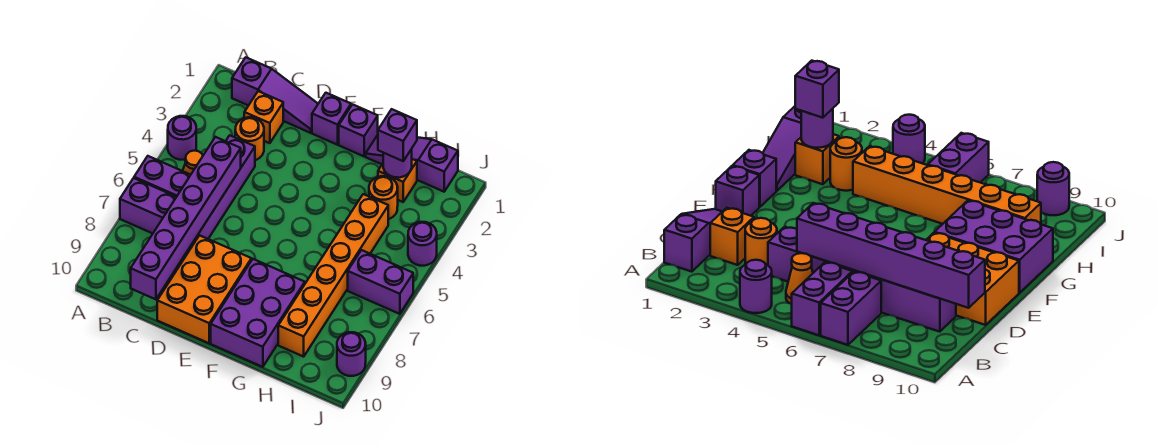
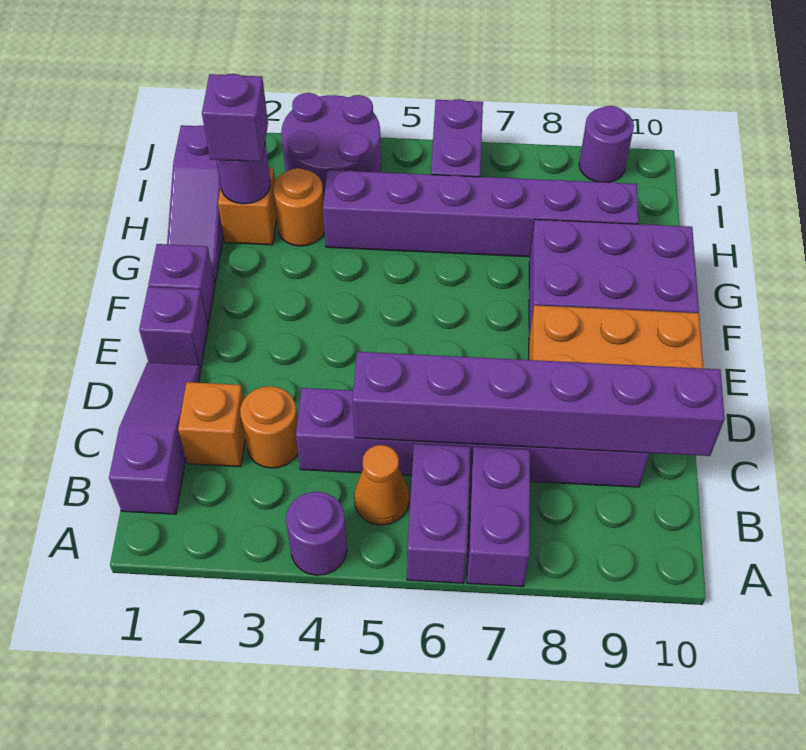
orange 1x6 brick [278,194,388,357] -> purple 1x6 brick [323,170,639,257]
purple 1x1 round brick [408,222,437,266] -> purple 2x2 round brick [281,93,381,200]

